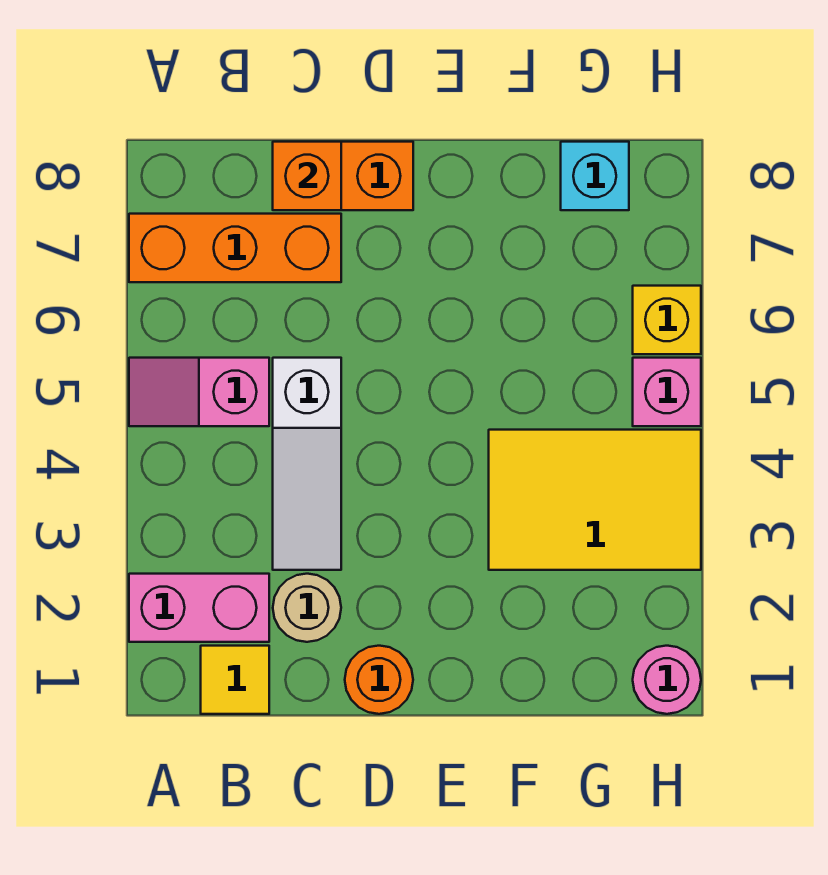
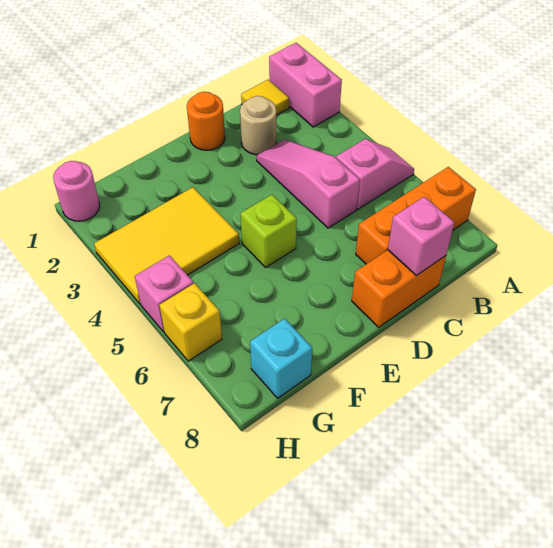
pink 1x2 brick [129,574,269,642] -> pink 1x2 brick turned to [269,43,342,127]
white 1x3 slope [273,358,341,570] -> pink 1x3 slope [257,140,360,228]
orange 1x1 brick [273,142,341,210] -> pink 1x1 brick [388,197,454,276]
none -> lime 1x1 brick [241,195,297,267]

